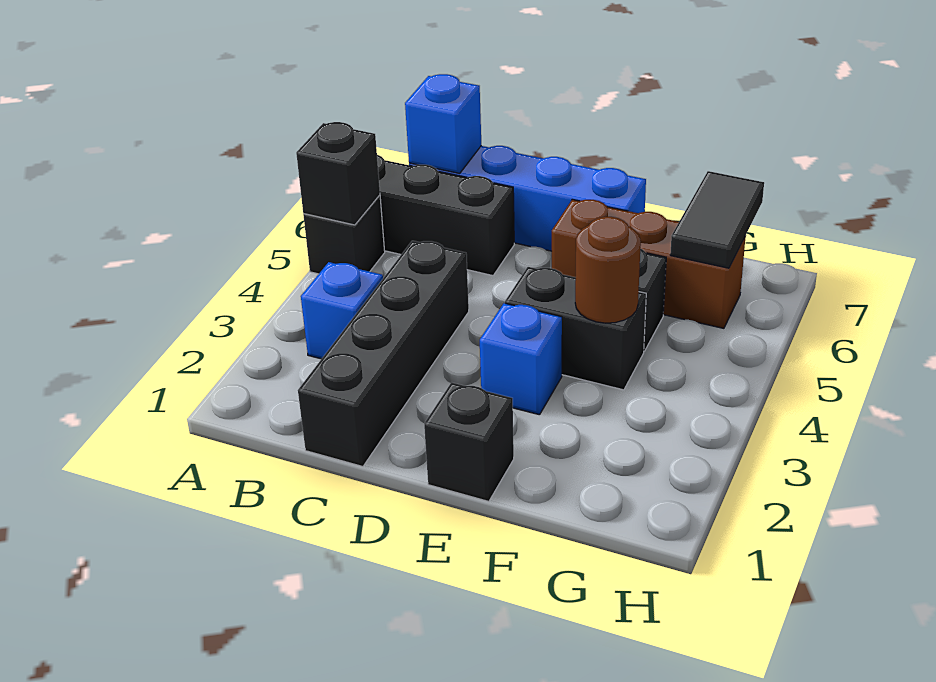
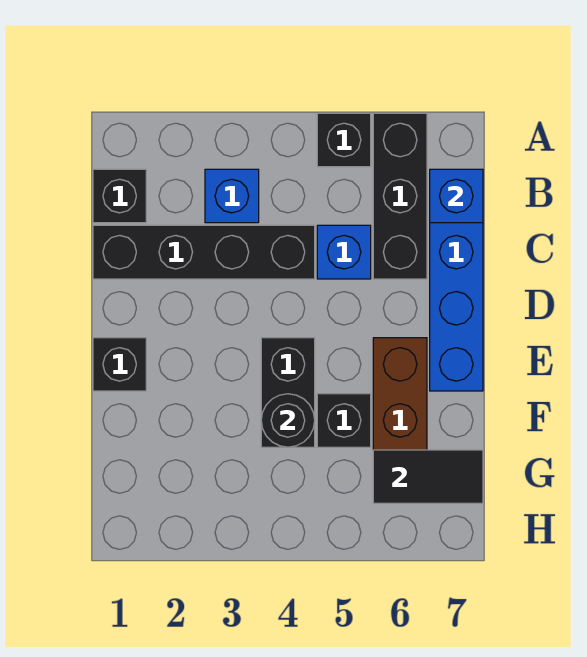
black 1x1 brick [296,122,380,225] -> black 1x1 brick moved to [93,169,146,223]
blue 1x1 brick [480,303,562,415] -> blue 1x1 brick moved to [317,225,371,279]
brown 1x1 round brick [575,217,641,323] -> black 1x1 round brick [261,394,315,447]

